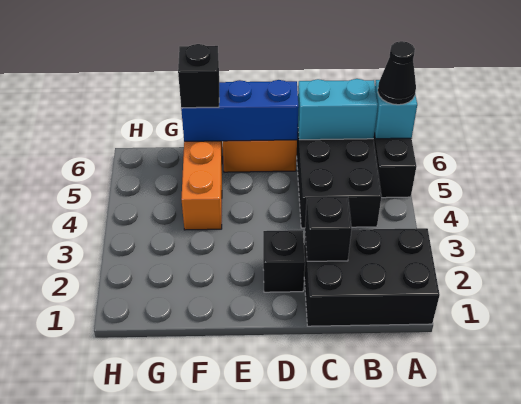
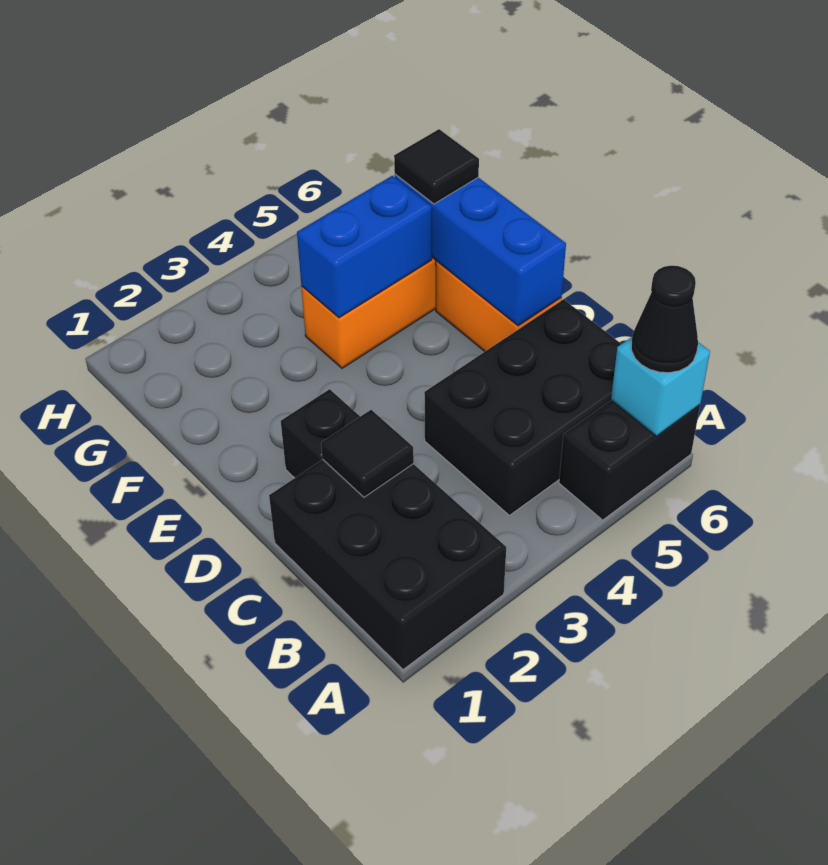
cyan 1x2 brick [298,79,378,140] -> none
black 1x1 brick [305,197,352,261] -> black 1x1 tile [321,410,414,497]
none -> blue 1x2 brick [297,176,432,318]
black 1x1 brick [178,44,219,108] -> black 1x1 tile [394,129,479,204]

